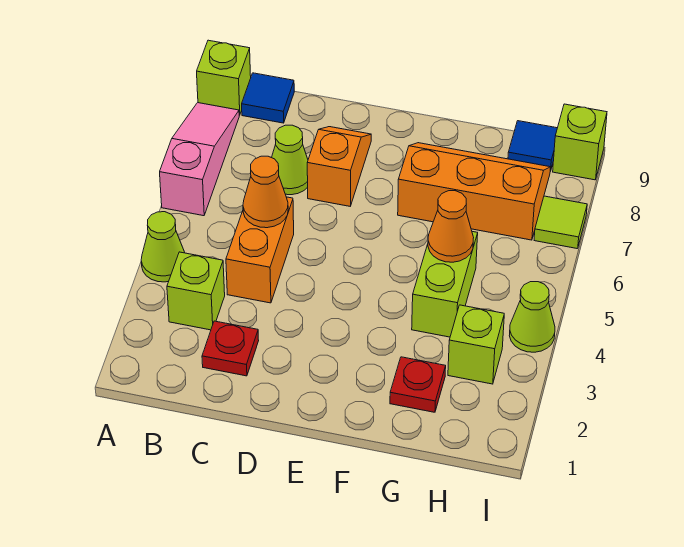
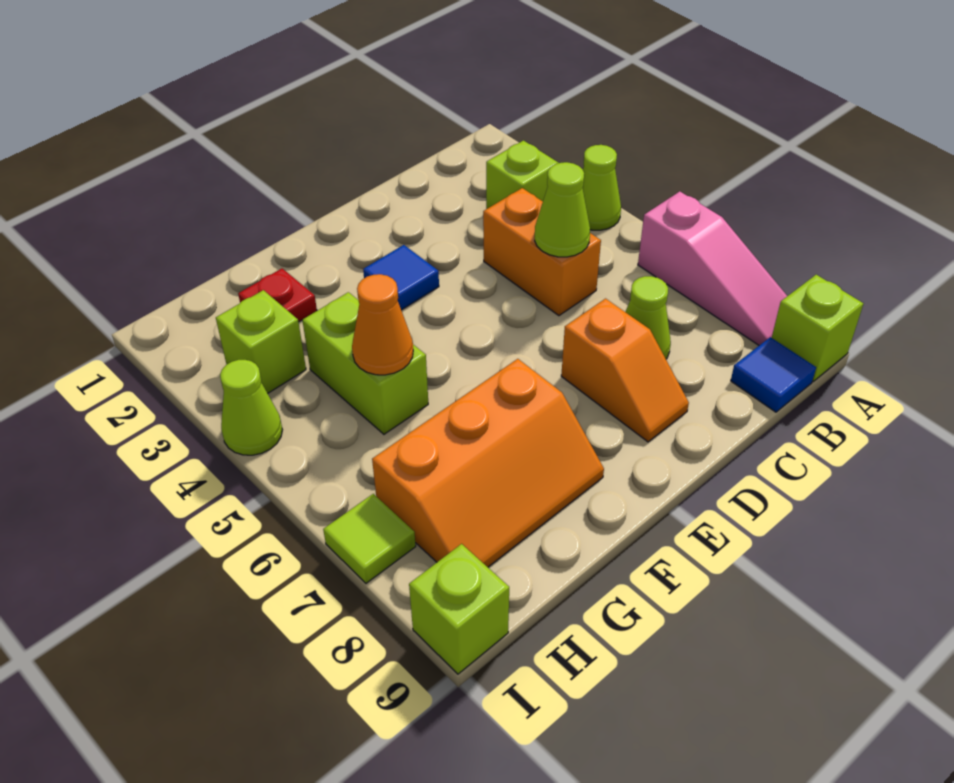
red 1x1 plate [202,321,259,376] -> none
orange 1x1 cone [243,156,288,228] -> lime 1x1 cone [535,162,590,257]
blue 1x1 tile [508,121,557,171] -> blue 1x1 tile moved to [363,245,439,310]

